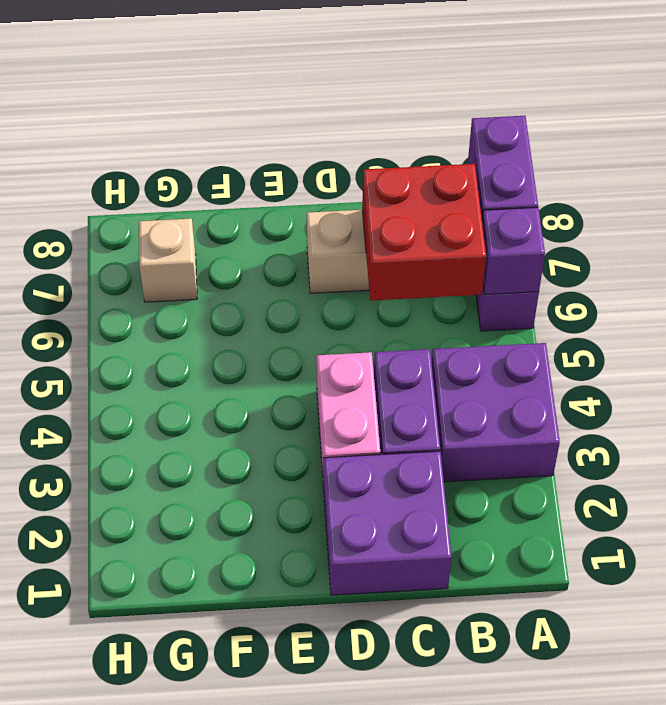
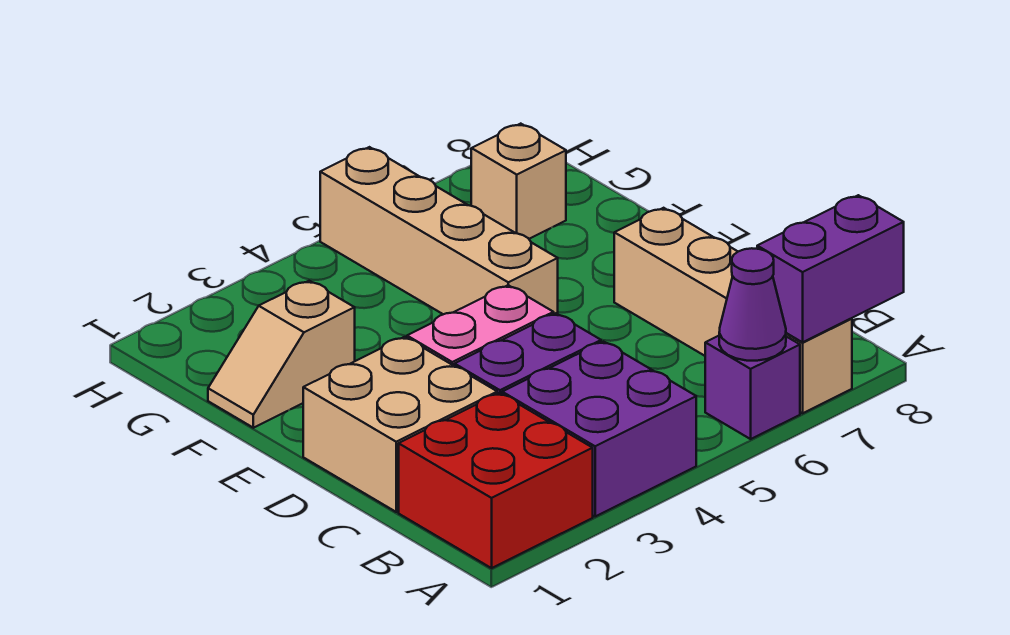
purple 1x1 brick [482,207,545,294] -> purple 1x1 cone [719,248,786,361]
red 2x2 brick [362,164,486,301] -> red 2x2 brick moved to [399,393,593,568]
purple 2x2 brick [323,451,451,595] -> tan 2x2 brick [303,337,497,512]
none -> tan 1x4 brick [320,147,558,314]
none -> tan 1x2 slope [208,281,355,428]

